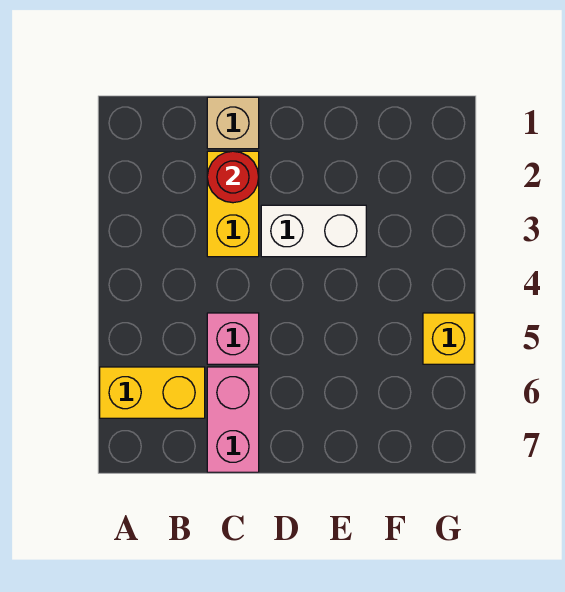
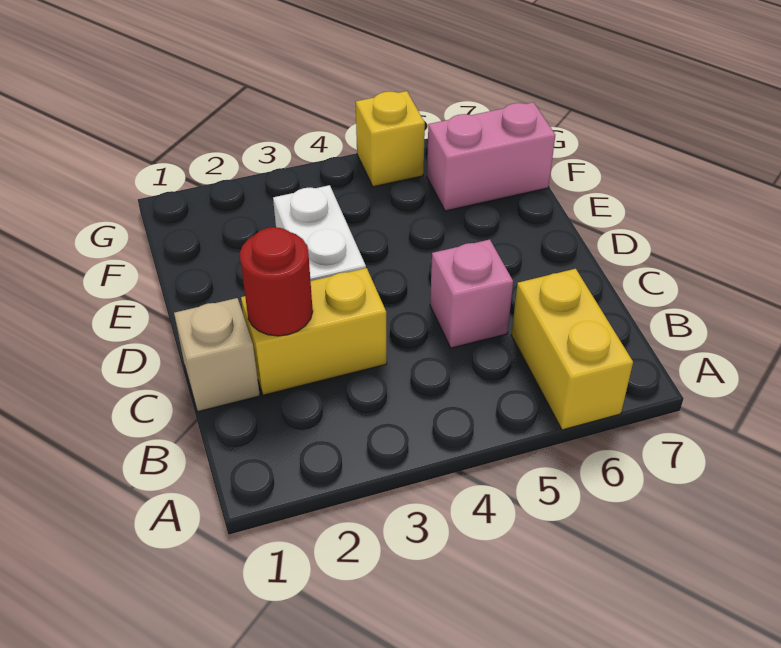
pink 1x2 brick [207,367,259,472] -> pink 1x2 brick moved to [427,102,555,211]

